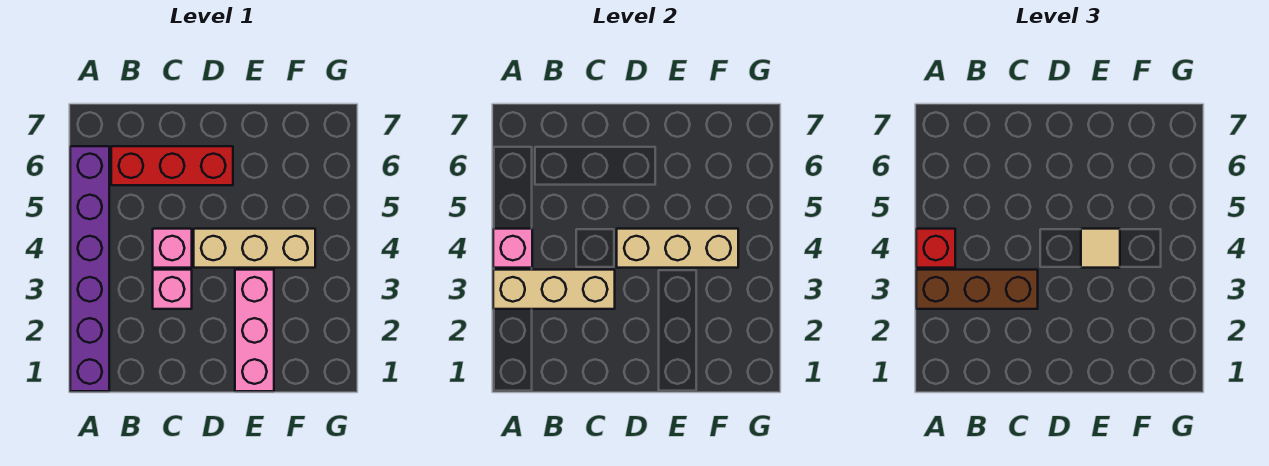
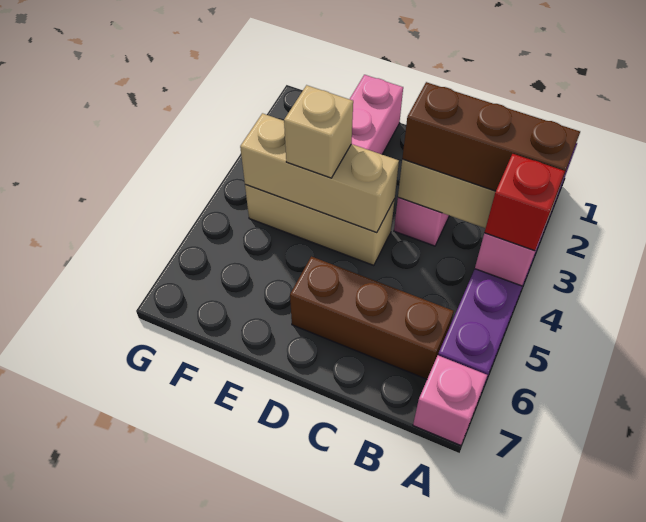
red 1x3 brick [111,146,233,185] -> brown 1x3 brick [290,256,454,379]
pink 1x1 brick [153,229,192,268] -> pink 1x1 brick moved to [413,355,487,446]
tan 1x1 tile [1081,229,1120,268] -> tan 1x1 brick [284,85,353,178]

